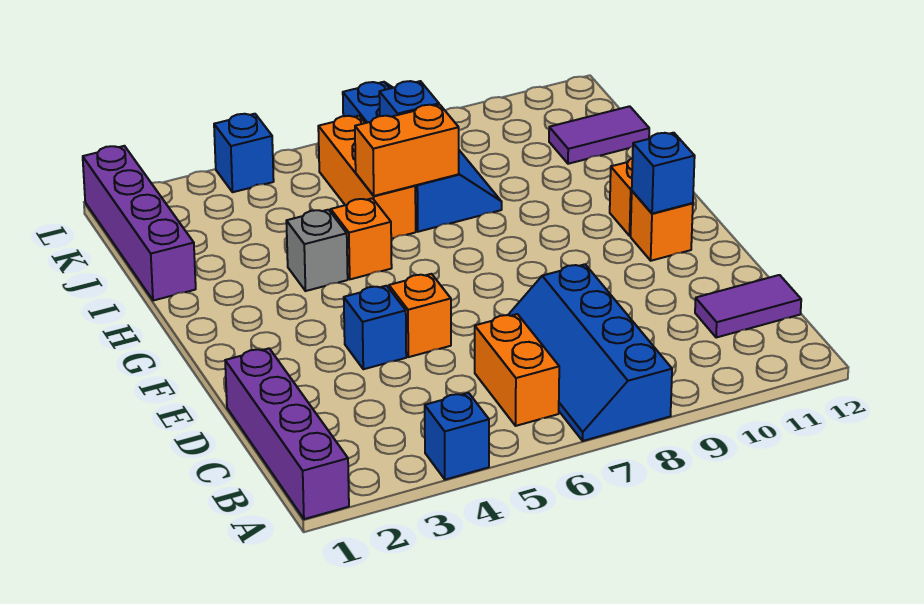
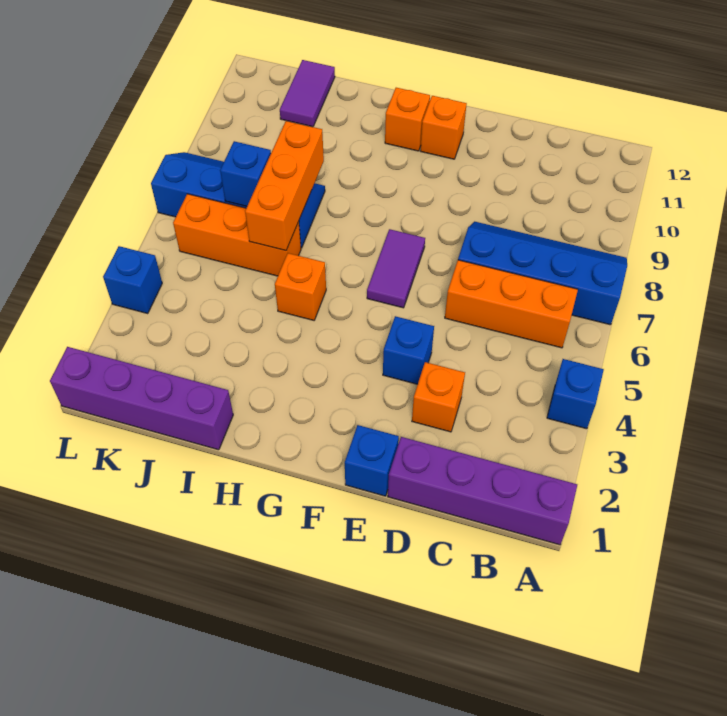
blue 2x4 slope [508,264,672,441] -> blue 2x4 slope turned to [458,222,627,325]
orange 1x2 brick [475,314,559,426] -> orange 1x3 brick [445,260,578,348]
purple 1x2 tile [695,275,801,338] -> purple 1x2 tile moved to [367,229,425,308]
orange 1x1 brick [389,274,451,357] -> orange 1x1 brick moved to [412,362,465,432]
blue 1x1 brick [632,133,695,214] -> blue 1x1 brick moved to [345,425,399,496]
grey 1x1 brick [286,210,348,291] -> none
orange 1x2 brick [355,105,459,196] -> orange 1x3 brick [245,121,324,251]

